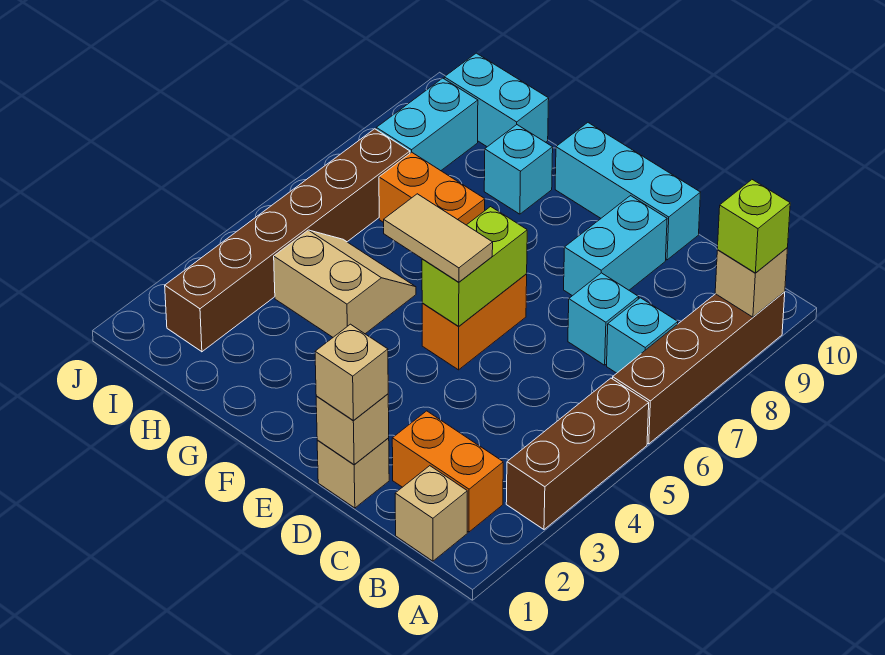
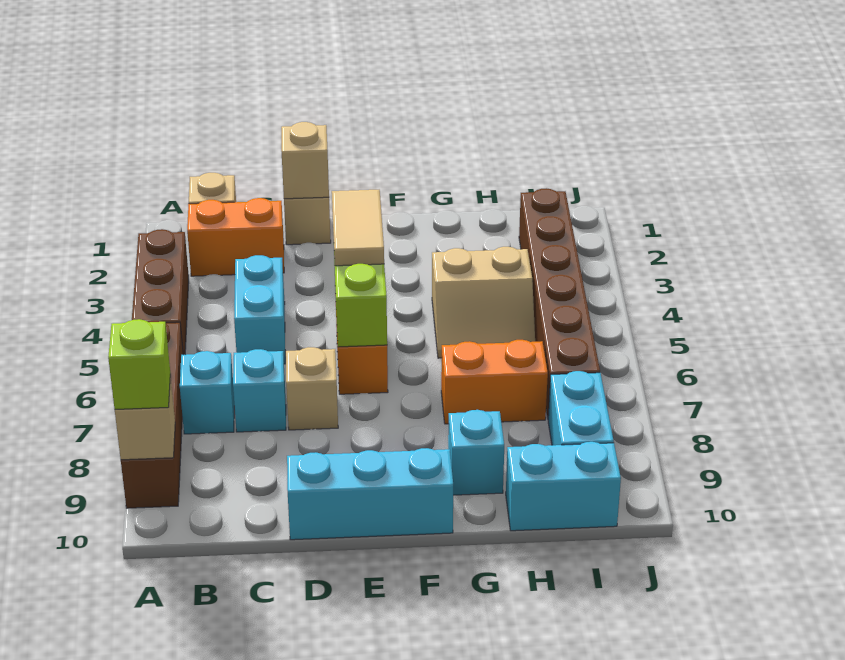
tan 1x1 brick [315,324,388,420] -> tan 1x1 brick moved to [286,347,338,430]
cyan 1x2 brick [564,196,667,296] -> cyan 1x2 brick moved to [234,255,285,364]
tan 1x2 tile [384,194,493,282] -> tan 1x2 tile turned to [332,190,384,266]

